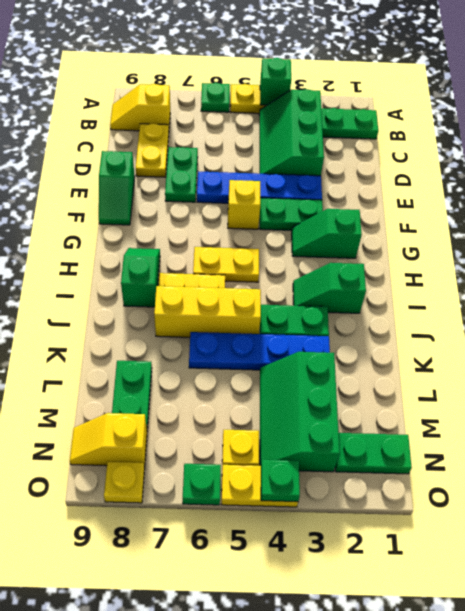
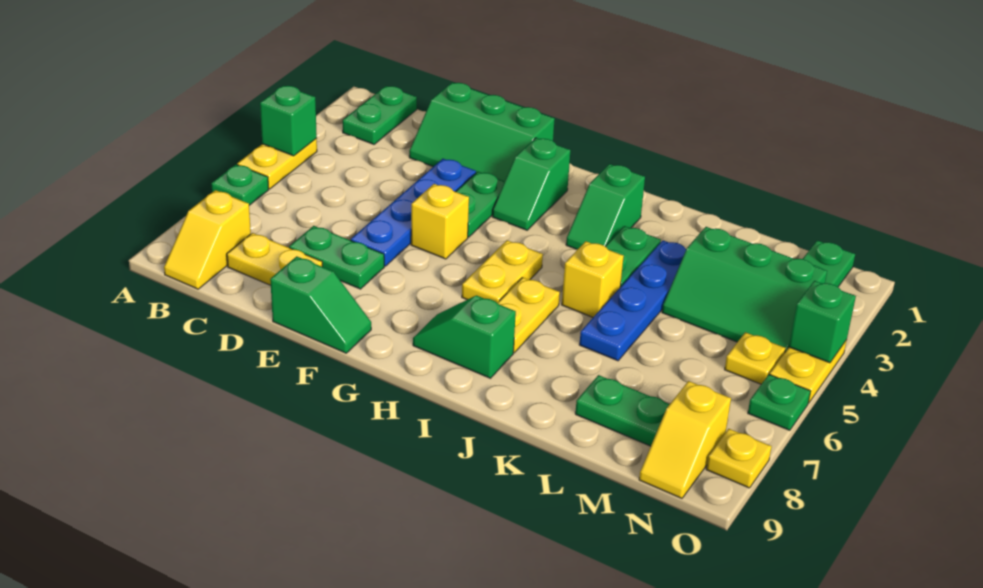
green 2x3 slope [259,89,324,176] -> green 2x3 slope moved to [409,82,555,181]
yellow 1x3 brick [154,286,261,337] -> yellow 1x1 brick [562,241,624,317]
green 1x1 plate [261,460,300,502] -> green 1x1 brick [789,281,856,363]

